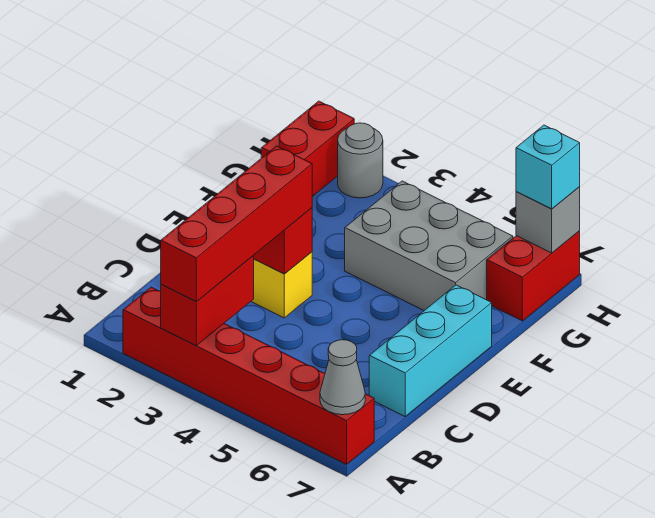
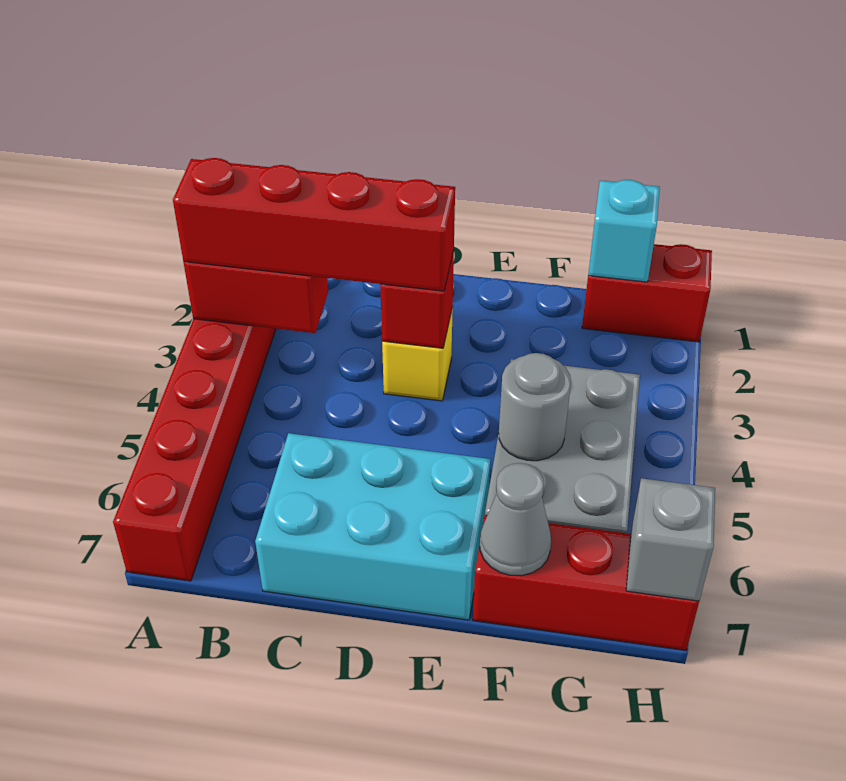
grey 1x1 cone [320,340,365,415] -> grey 1x1 cone moved to [480,463,551,576]
cyan 1x3 brick [369,285,492,416] -> cyan 2x3 brick [255,433,491,620]
red 1x2 brick [487,231,580,321] -> red 1x3 brick [473,515,699,650]
grey 1x1 round brick [338,123,383,198] -> grey 1x1 round brick moved to [499,353,571,461]
cyan 1x1 brick [516,125,580,209] -> cyan 1x1 brick moved to [588,180,660,282]

